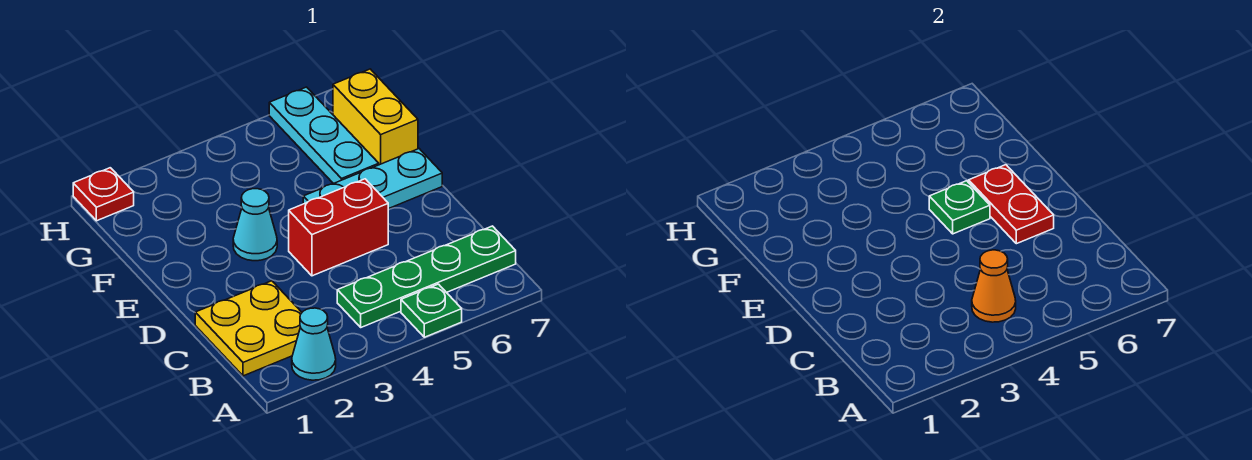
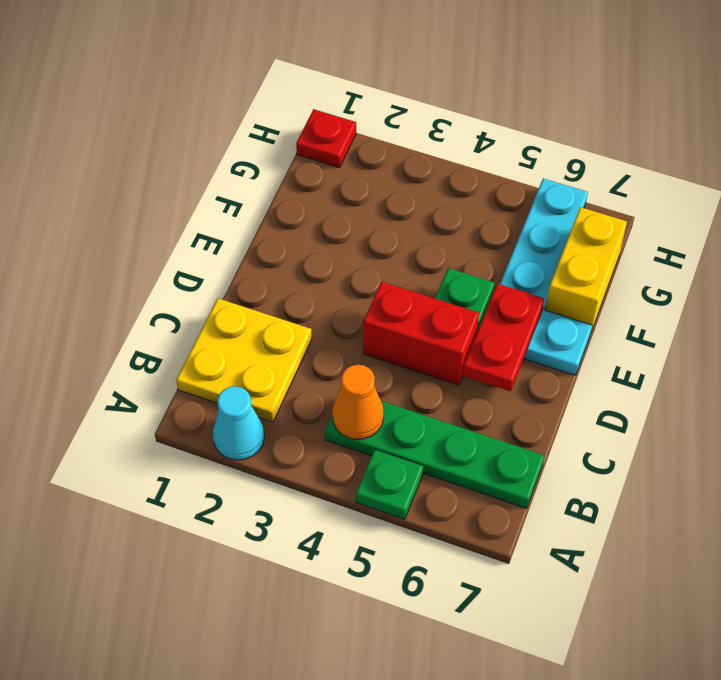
cyan 1x1 cone [233,189,277,261] -> none

